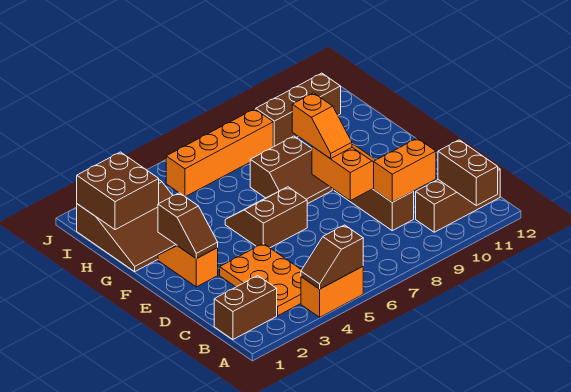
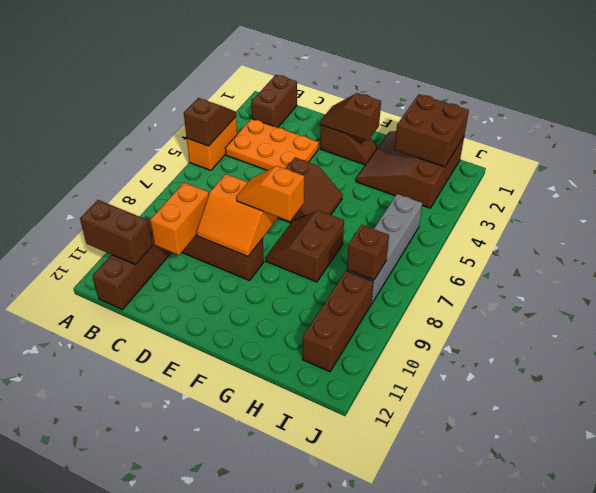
orange 1x2 slope [158,246,218,287] -> brown 1x2 slope [320,125,377,165]
orange 1x4 brick [166,109,273,197] -> grey 1x4 brick [347,194,422,304]
none -> brown 1x1 brick [347,225,389,280]

